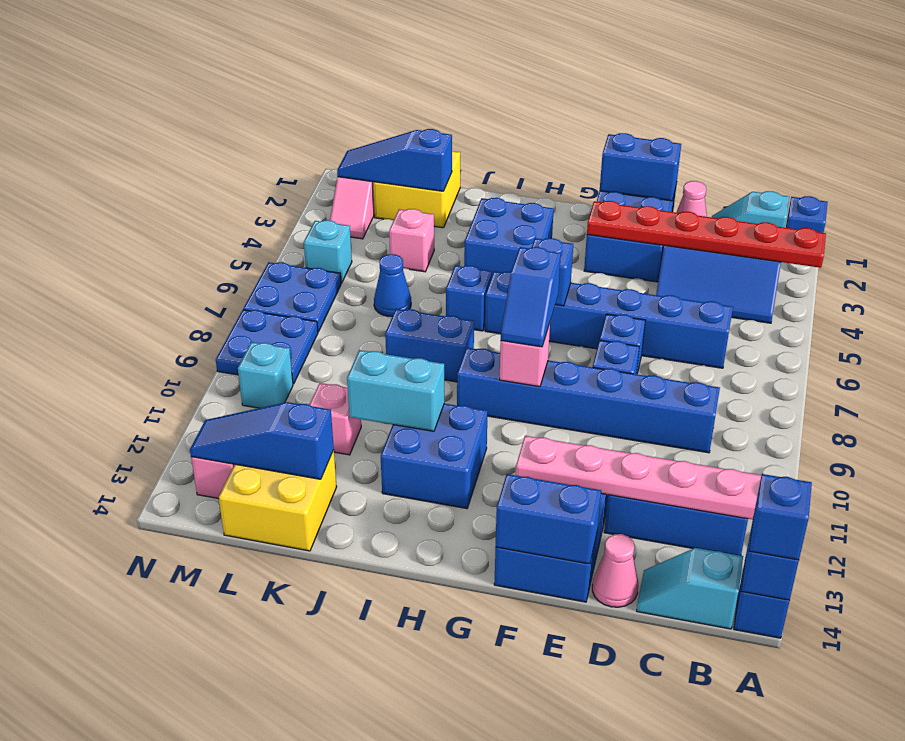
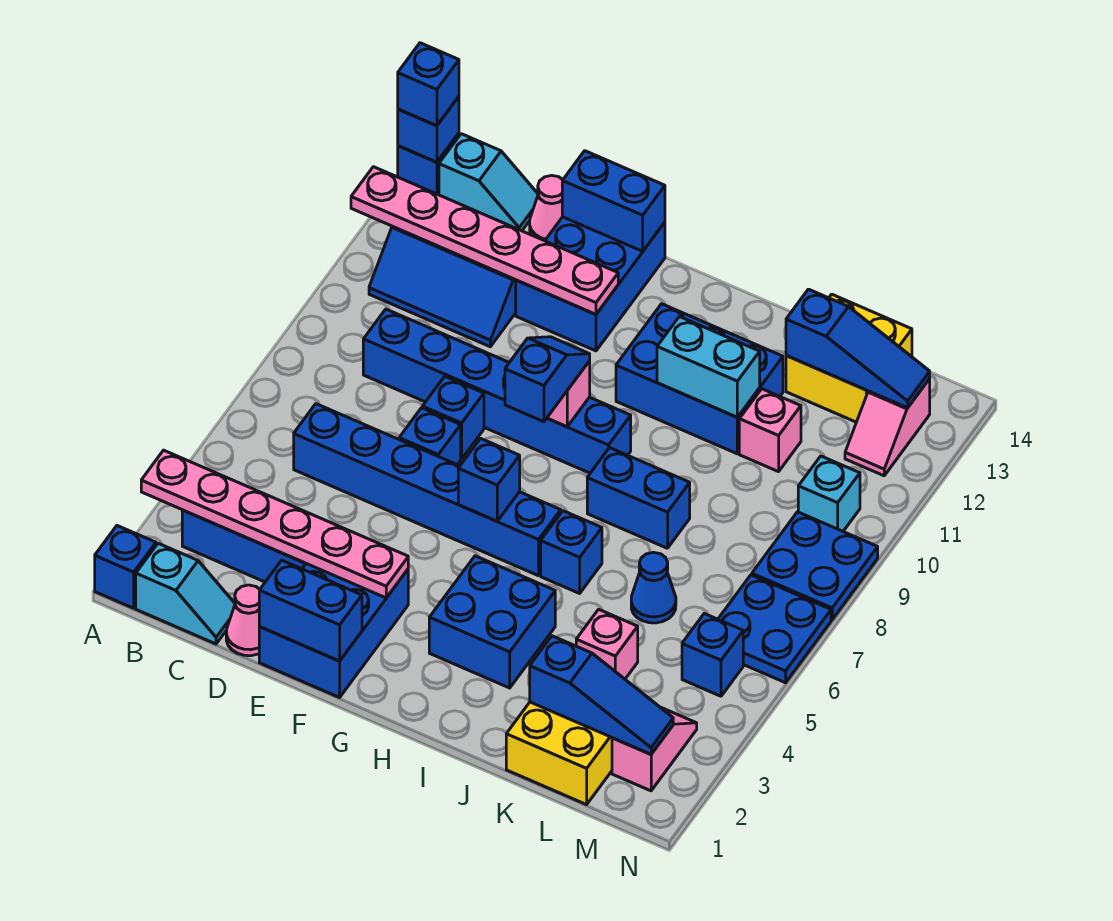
red 1x6 plate [587,201,826,268] -> pink 1x6 plate [141,450,408,598]
blue 2x2 brick [381,403,488,509] -> blue 2x3 brick [616,304,783,454]
cyan 1x1 brick [304,220,352,283] -> blue 1x1 brick [682,614,743,696]

